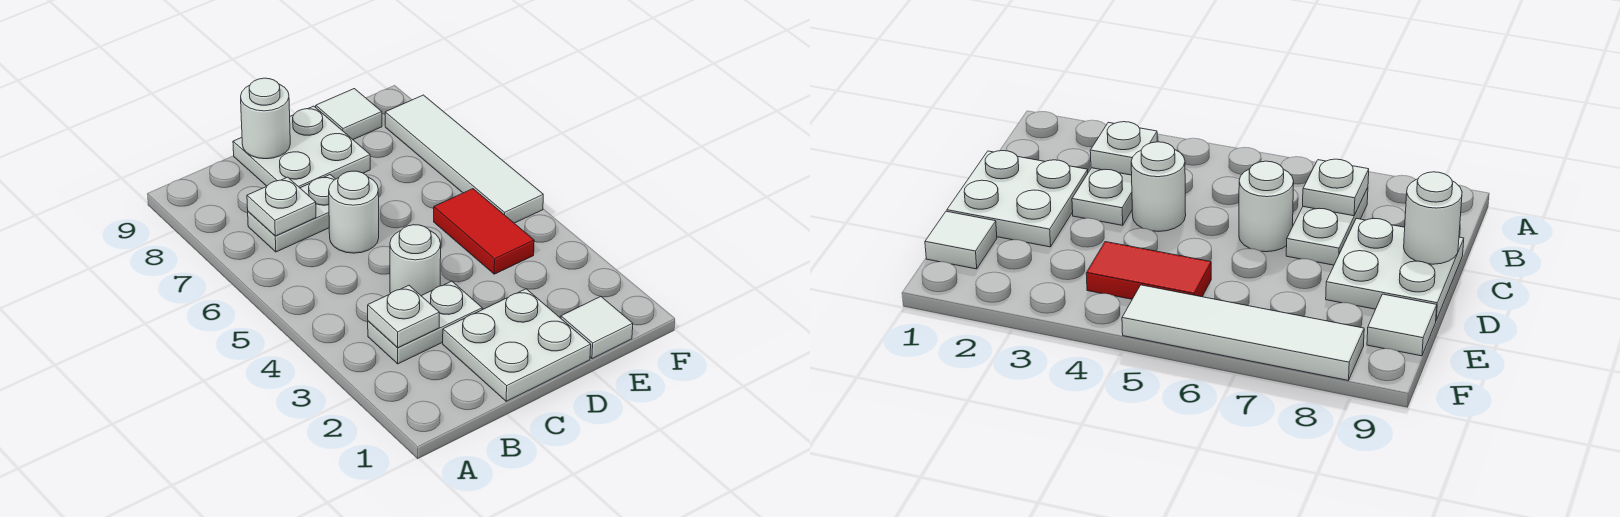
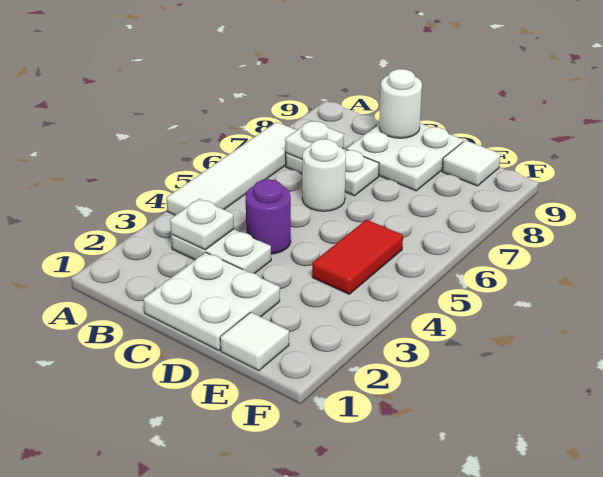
white 1x1 round brick [390,225,441,296] -> purple 1x1 round brick [246,179,291,254]
white 1x4 tile [385,95,543,223] -> white 1x4 tile moved to [166,122,296,215]

